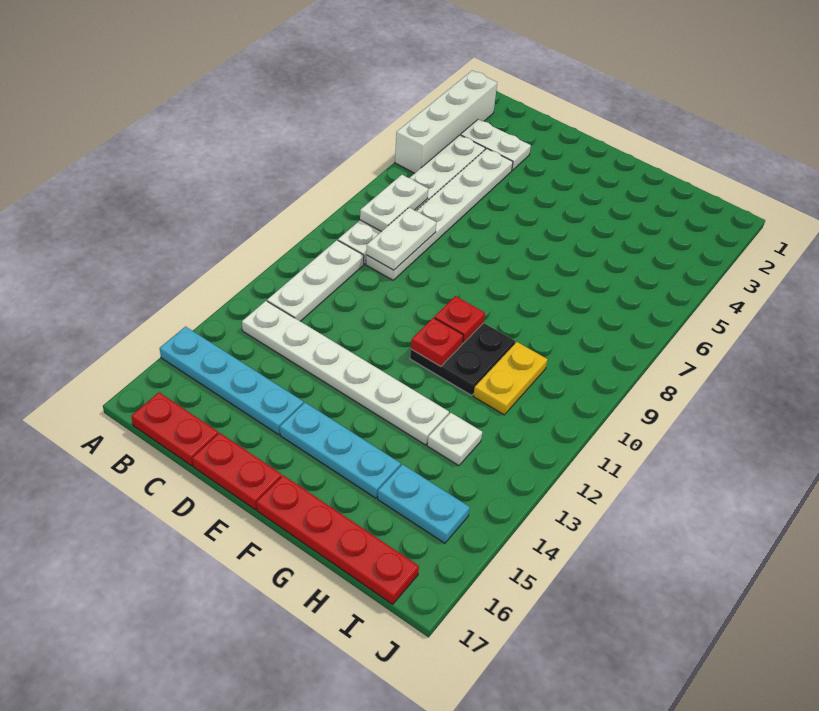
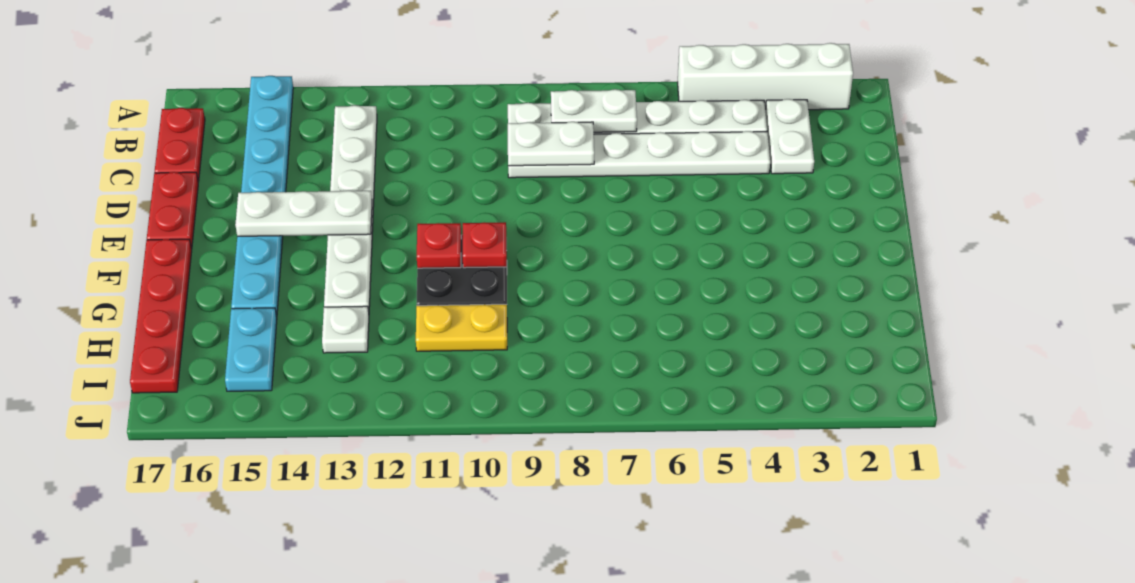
white 1x3 plate [267,240,364,321] -> white 1x3 plate moved to [235,191,372,236]

